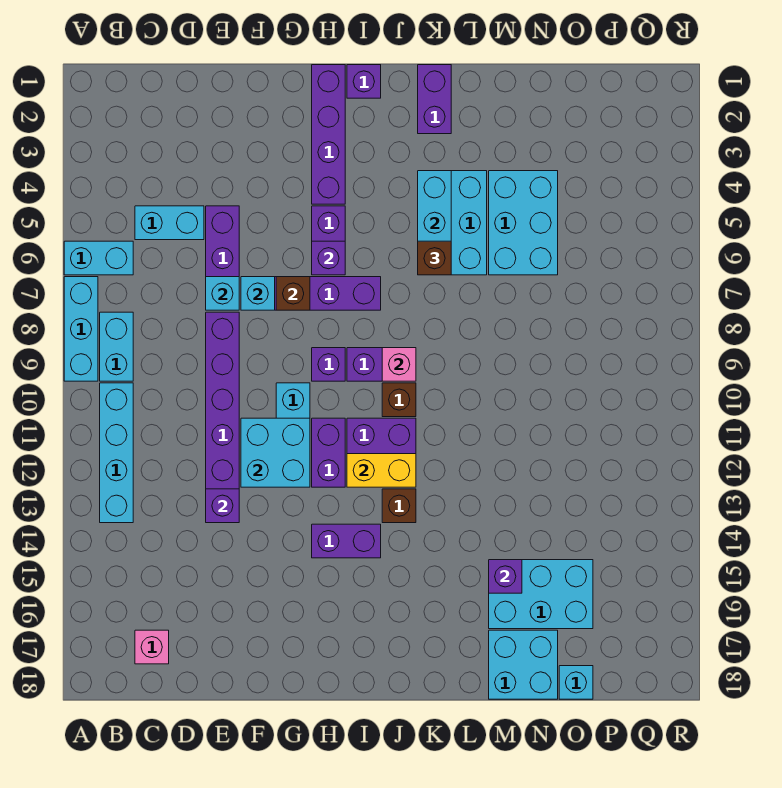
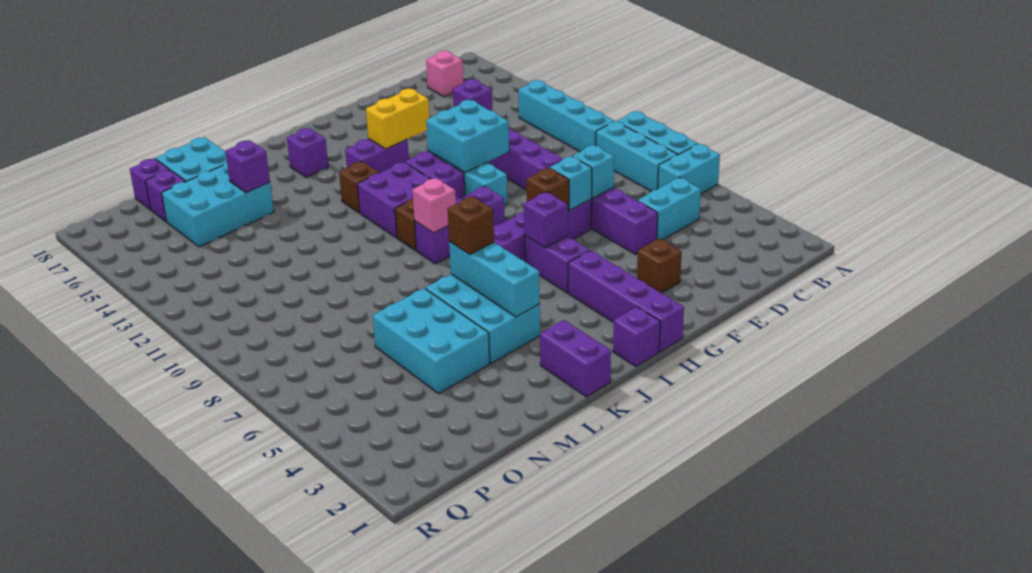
cyan 1x2 brick [100,312,133,381] -> cyan 1x3 brick [596,122,678,192]
none -> brown 1x1 brick [637,239,682,293]
yellow 1x2 brick [347,454,416,487] -> yellow 1x2 brick moved to [366,89,429,149]
none -> purple 1x1 brick [287,128,328,177]
none -> purple 1x1 brick [146,170,186,222]
cyan 1x1 brick [559,666,593,699] -> purple 1x1 brick [130,158,169,209]

